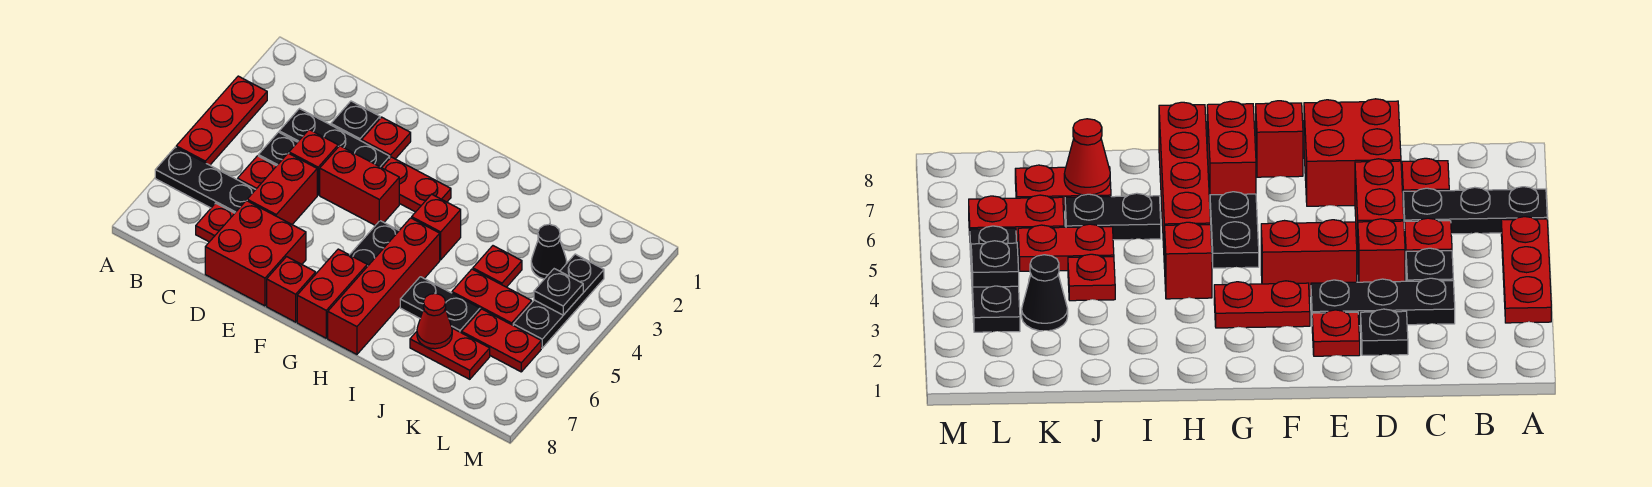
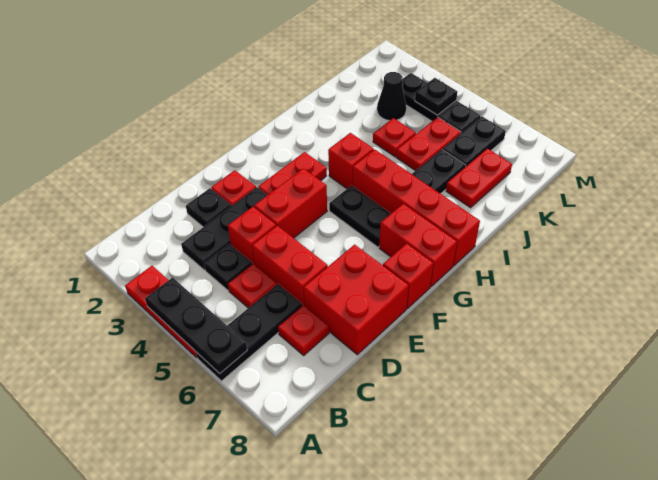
none -> black 1x3 plate [145,278,247,374]
red 1x1 cone [417,294,452,349] -> none
red 1x2 plate [462,309,541,372] -> black 1x2 plate [443,117,506,166]

